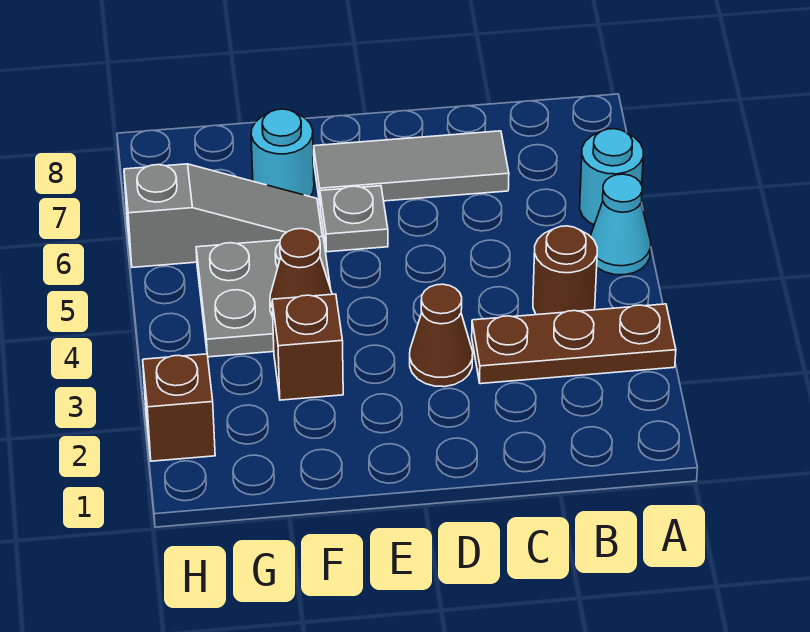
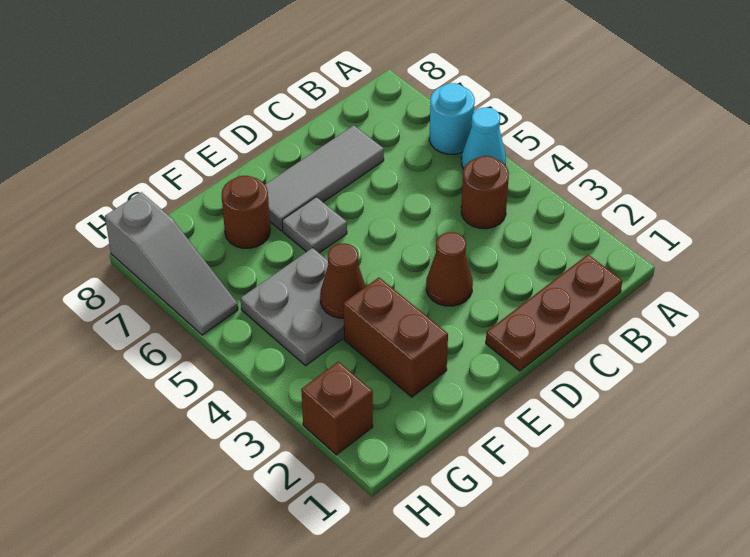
brown 1x3 plate [472,304,676,384] -> brown 1x3 plate moved to [486,255,622,371]
brown 1x1 brick [272,294,343,400] -> brown 1x2 brick [344,278,448,397]
grey 1x3 slope [124,164,322,267] -> grey 1x3 slope turned to [105,192,238,335]
cyan 1x1 round brick [251,109,314,197] -> brown 1x1 round brick [222,176,270,248]

